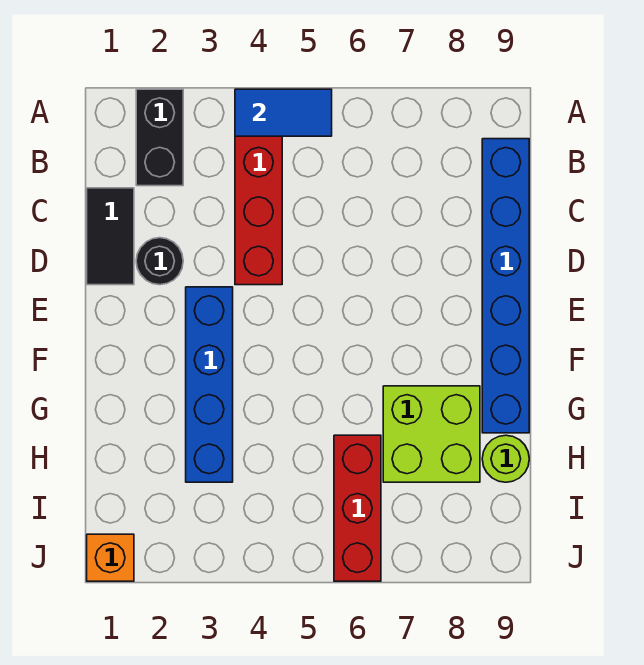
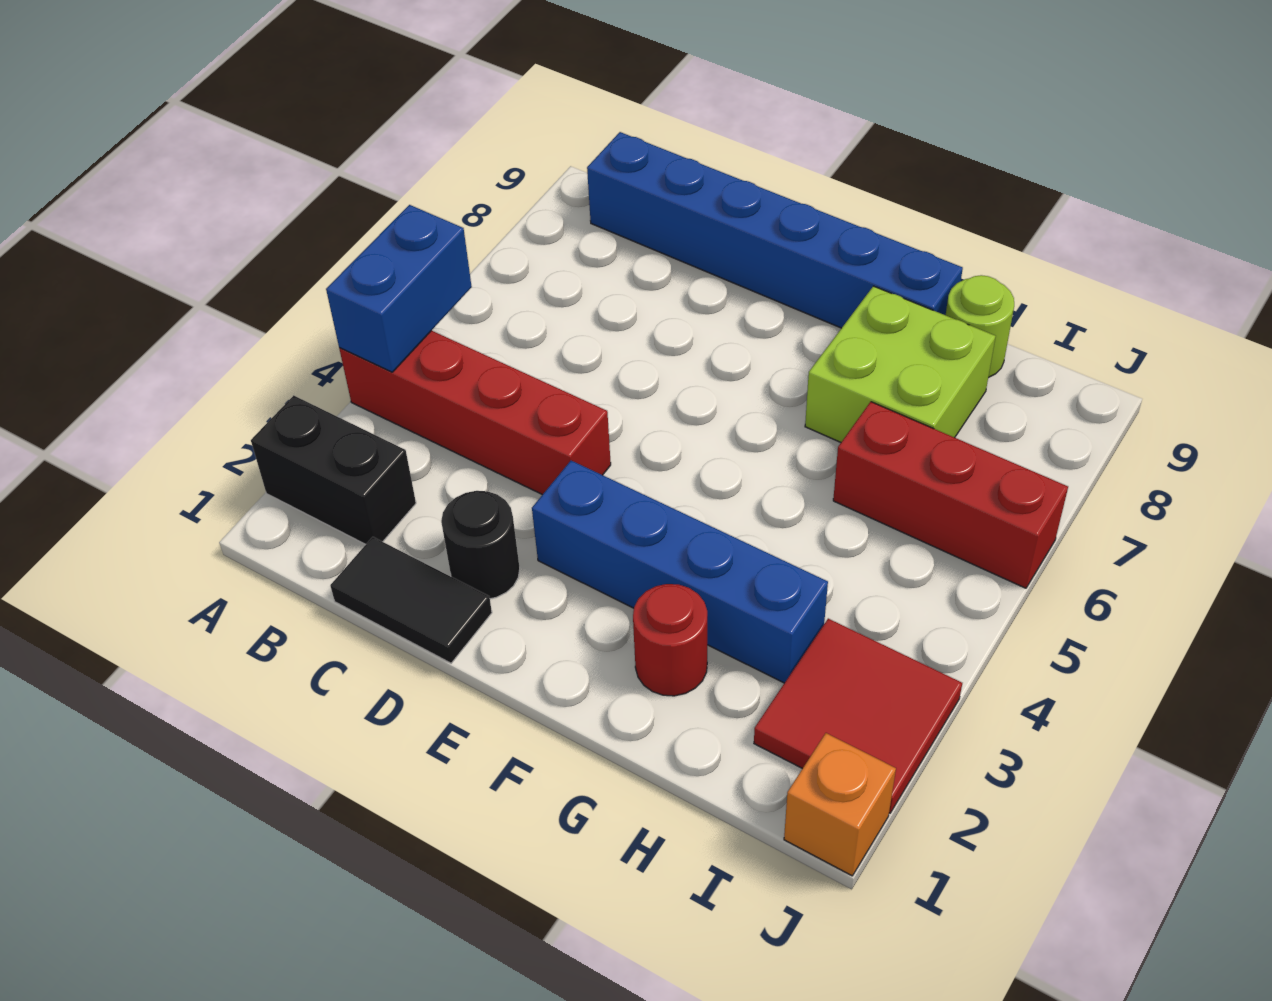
blue 1x2 tile [235,89,332,136] -> blue 1x2 brick [326,205,472,372]
none -> red 1x1 round brick [633,584,707,696]
none -> red 2x2 tile [754,619,962,813]

